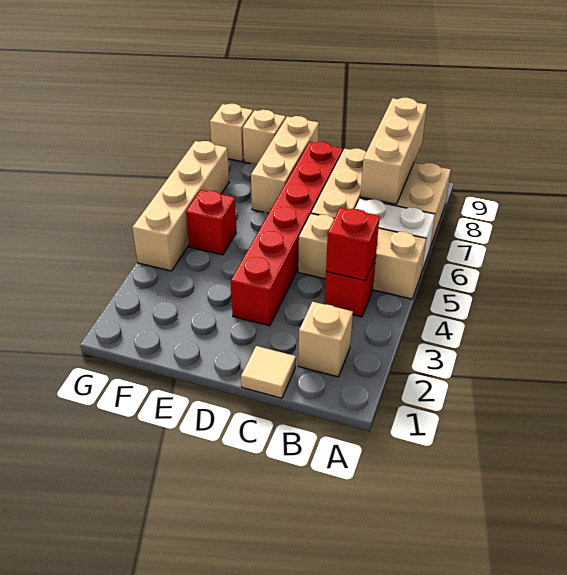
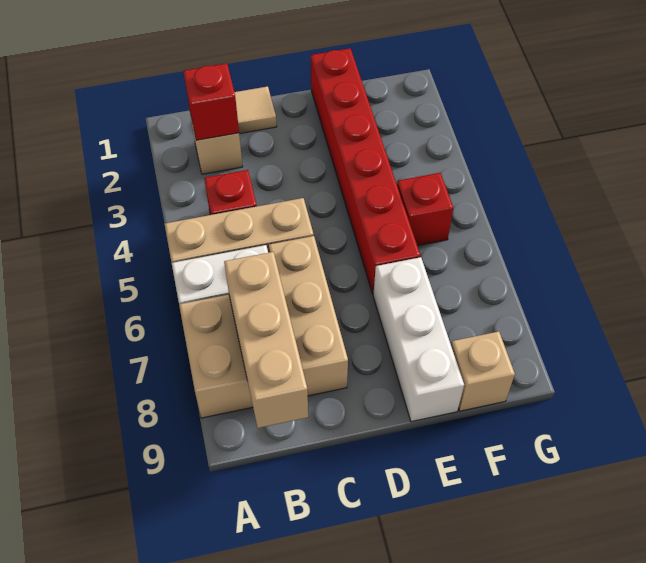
red 1x1 brick [326,208,380,280] -> red 1x1 brick moved to [183,63,239,140]
red 1x6 brick [231,142,343,326] -> red 1x6 brick moved to [311,48,421,294]
tan 1x3 brick [251,116,319,214] -> white 1x3 brick [373,257,464,422]
tan 1x4 brick [132,141,229,271] -> none
tan 1x1 brick [210,104,253,162] -> none

